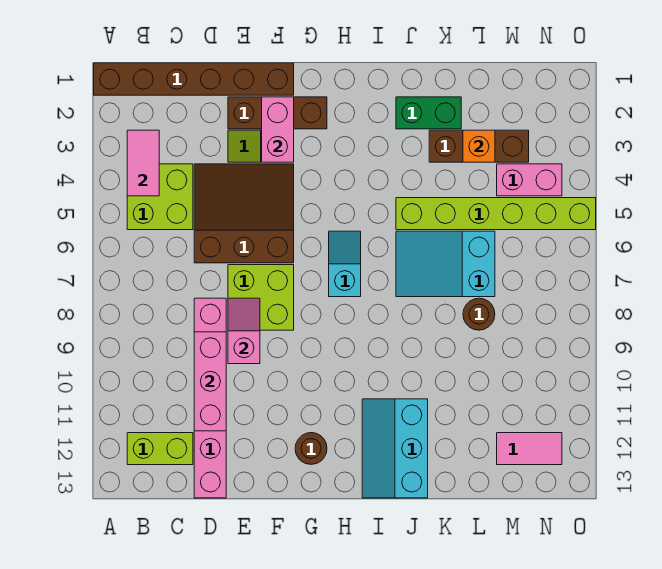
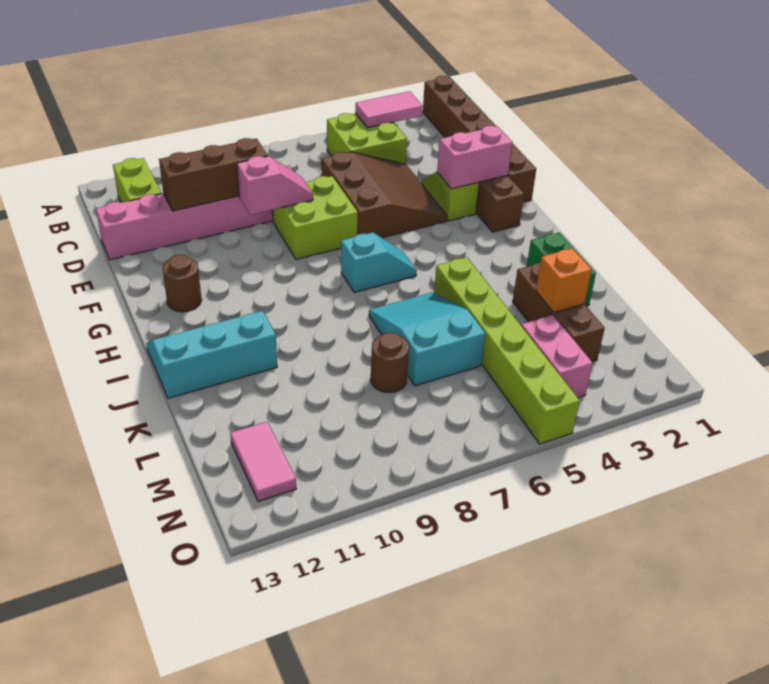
pink 1x3 brick [194,332,226,431] -> brown 1x3 brick [159,138,268,211]

